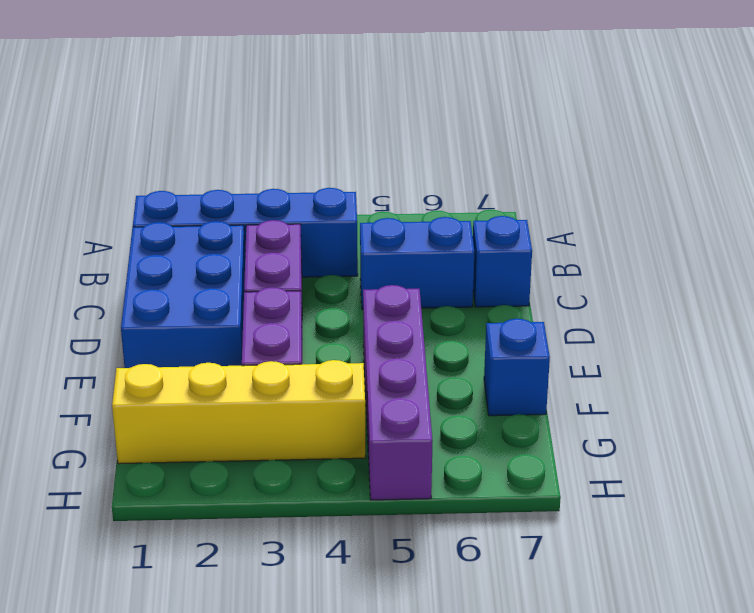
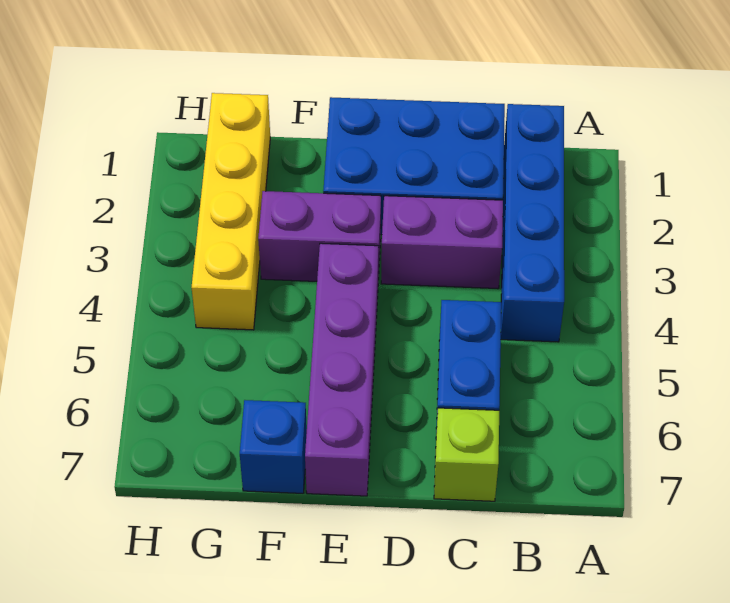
blue 1x1 brick [473,216,532,307] -> lime 1x1 brick [434,408,499,501]
purple 1x4 brick [363,285,433,500] -> purple 1x4 brick turned to [305,243,379,496]

